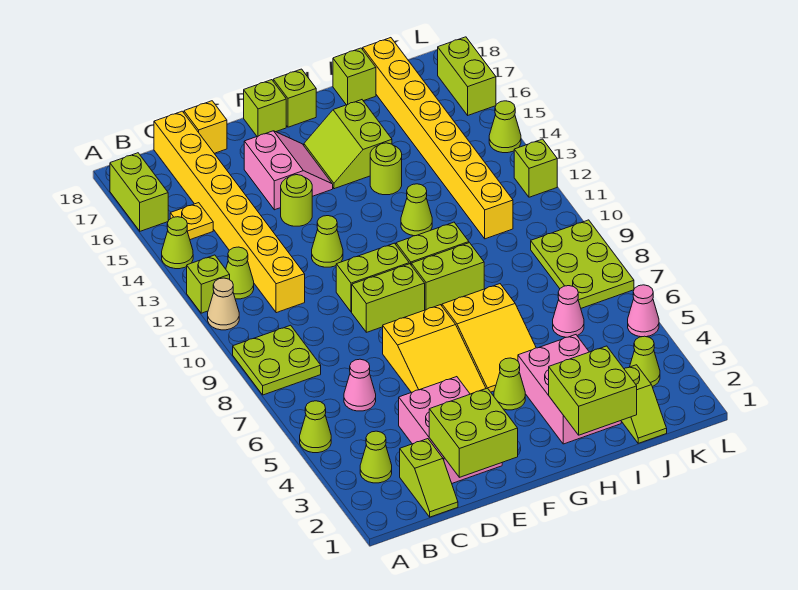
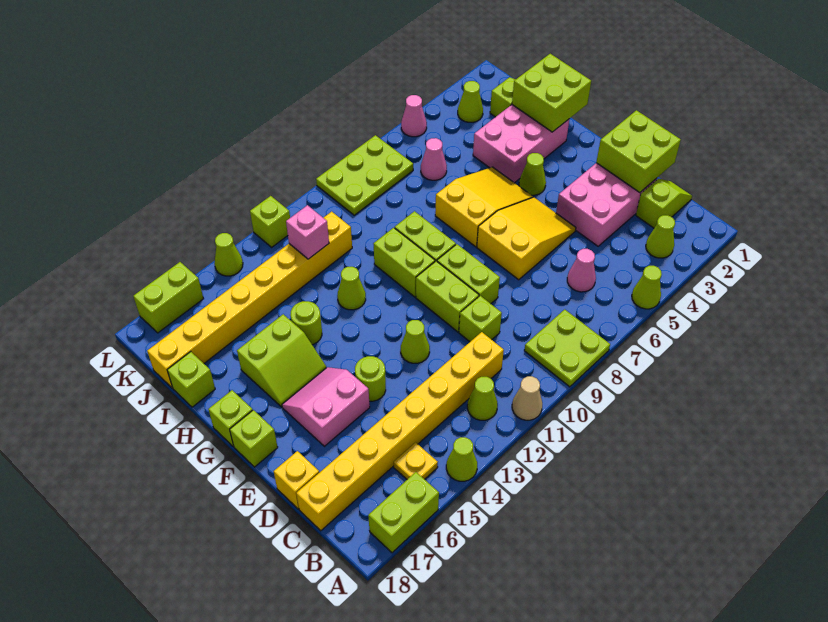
lime 1x1 brick [187,255,230,313] -> lime 1x1 brick moved to [459,296,502,342]
none -> pink 1x1 brick [286,205,329,259]

